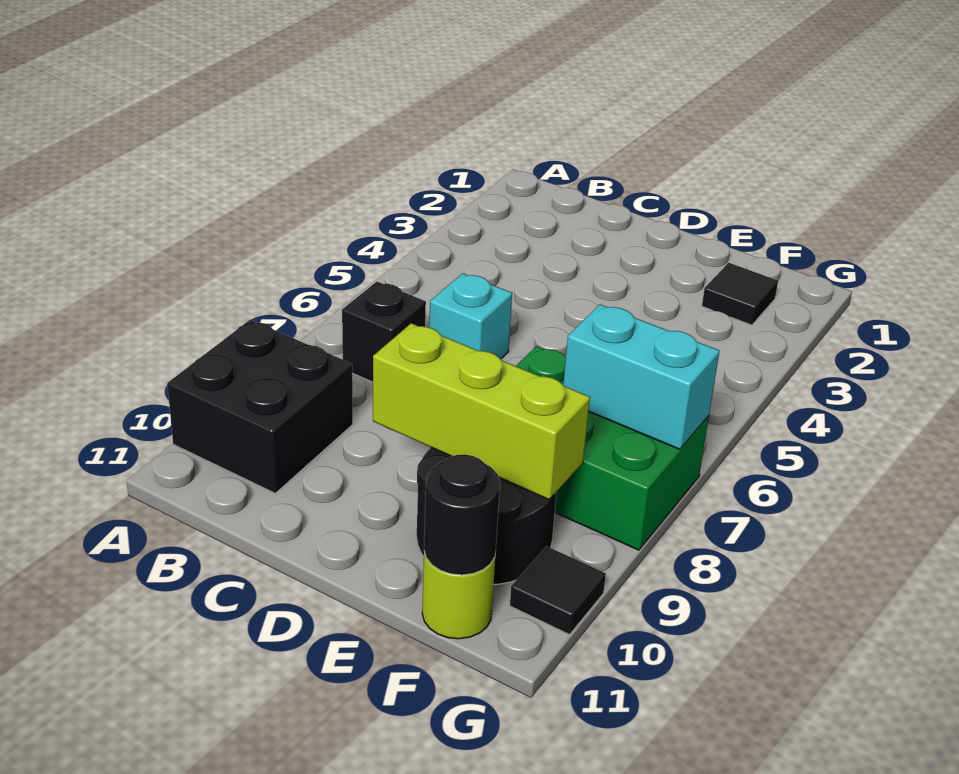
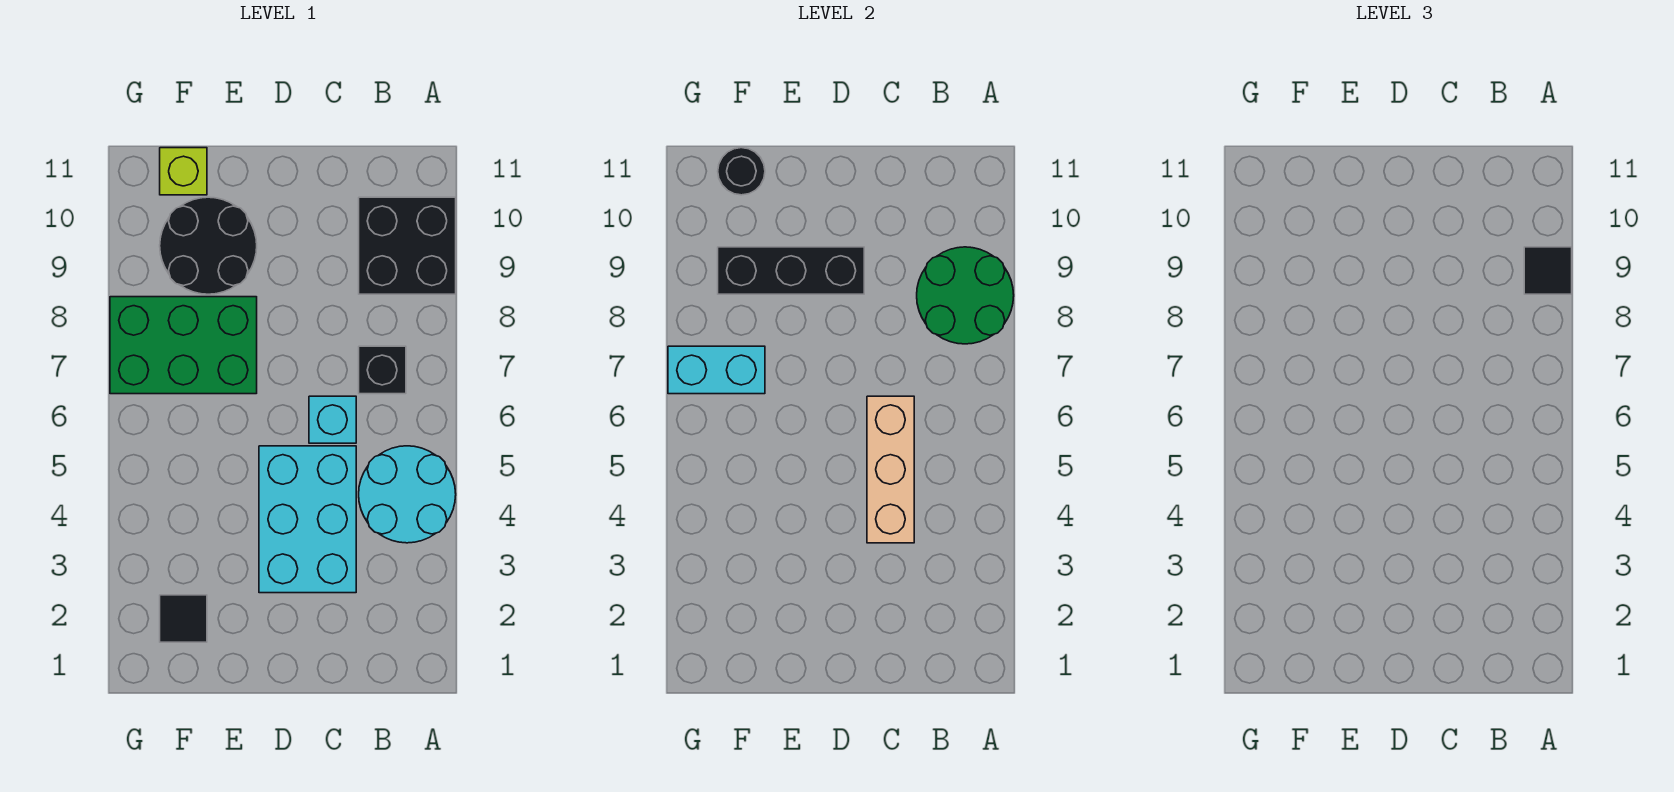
none -> cyan 2x2 round brick [359,446,456,543]
none -> green 2x2 round brick [917,247,1014,344]
none -> cyan 2x3 brick [259,446,356,593]
none -> tan 1x3 brick [867,396,914,543]
lime 1x3 brick [373,323,590,500] -> black 1x3 brick [718,247,864,294]
lime 1x1 round brick [422,552,496,639] -> lime 1x1 brick [160,148,207,195]
black 1x1 tile [510,546,606,635] -> black 1x1 tile moved to [1524,247,1572,294]

